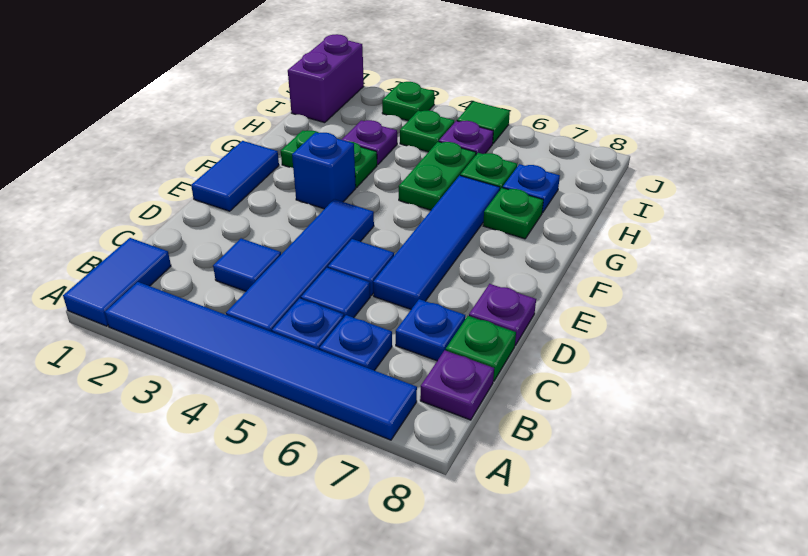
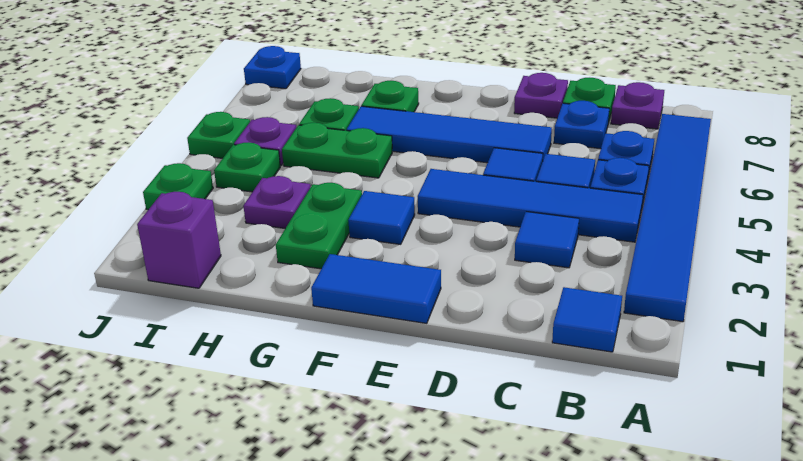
blue 1x2 tile [63,238,171,326] -> blue 1x1 tile [552,287,622,352]
blue 1x1 brick [292,132,356,209] -> blue 1x1 tile [348,191,415,244]
blue 1x1 plate [503,164,560,213] -> blue 1x1 plate moved to [244,46,301,89]
purple 1x2 brick [288,34,364,123] -> purple 1x1 brick [137,192,221,288]
green 1x1 tile [457,101,510,143] -> green 1x1 plate [187,112,250,158]

